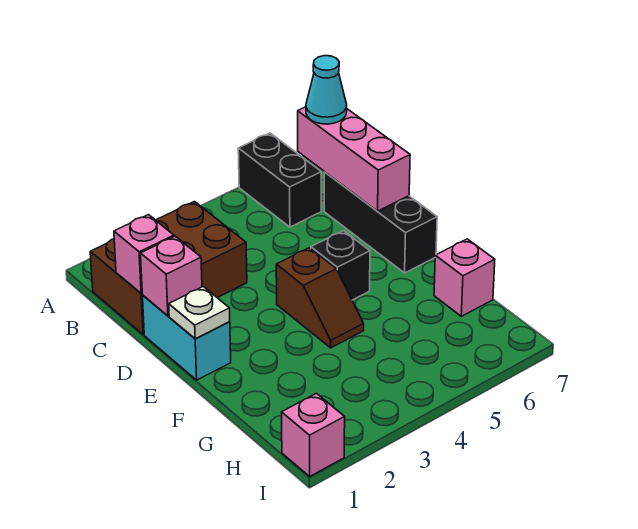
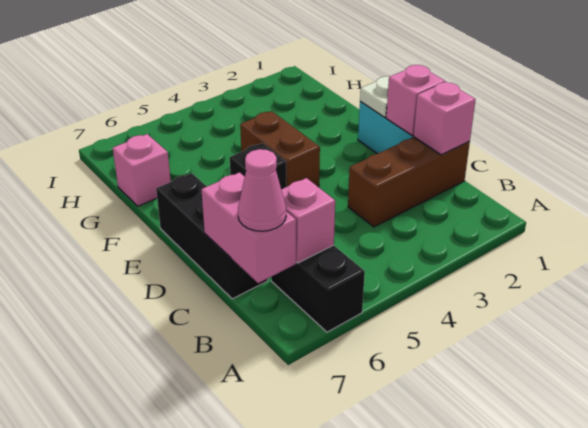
brown 2x3 brick [90,202,247,335] -> brown 1x3 brick [348,137,470,227]
pink 1x3 brick [298,107,410,211] -> pink 1x2 brick [201,173,296,283]
cyan 1x1 cone [306,56,347,124] -> pink 1x1 cone [238,149,286,231]
brown 1x2 slope [276,248,364,348] -> brown 1x2 brick [240,111,320,187]
pink 1x1 brick [282,393,345,476] -> pink 1x1 brick moved to [281,178,335,263]

